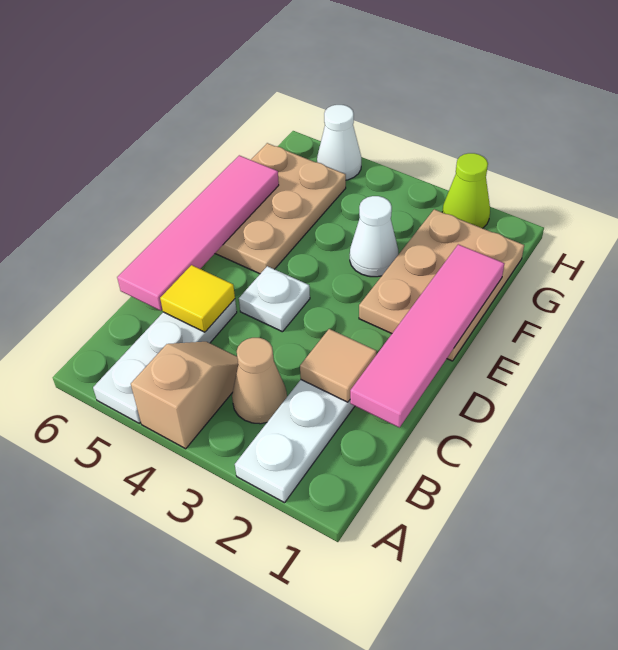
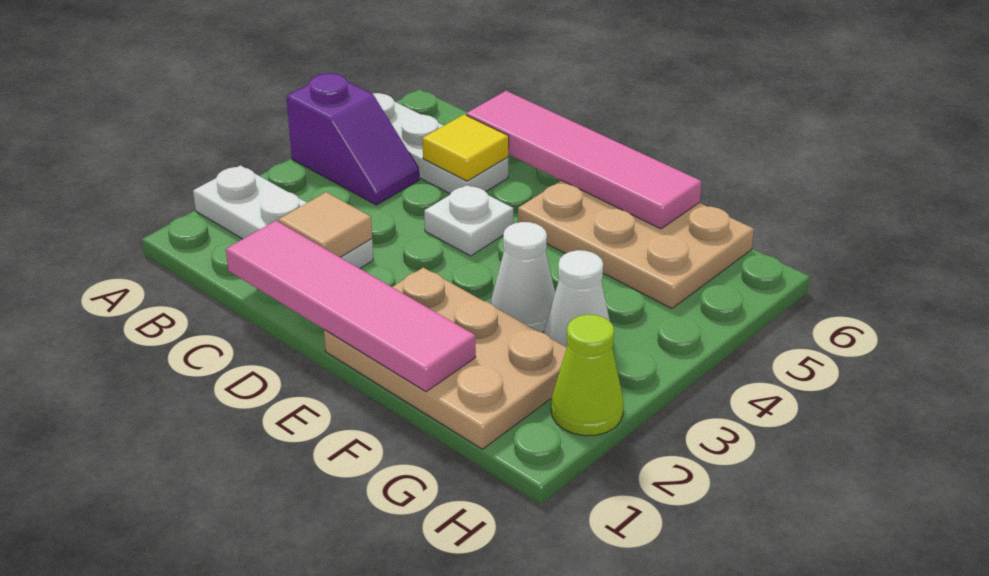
tan 1x2 slope [131,342,238,449] -> purple 1x2 slope [286,73,419,205]
tan 1x1 cone [232,338,287,424] -> none
white 1x1 cone [317,105,361,180] -> white 1x1 cone moved to [544,250,610,347]

